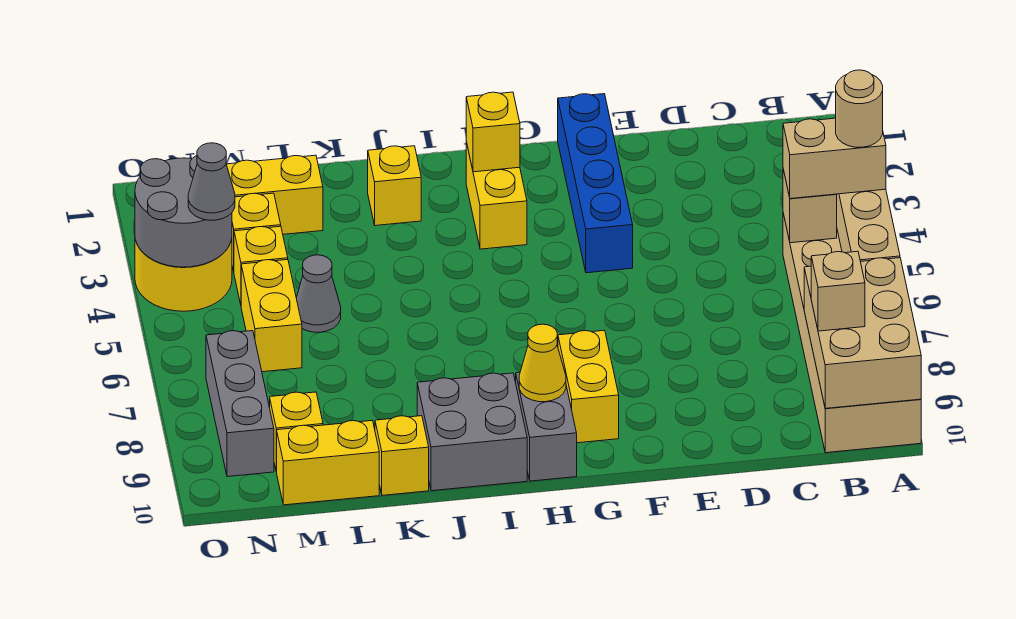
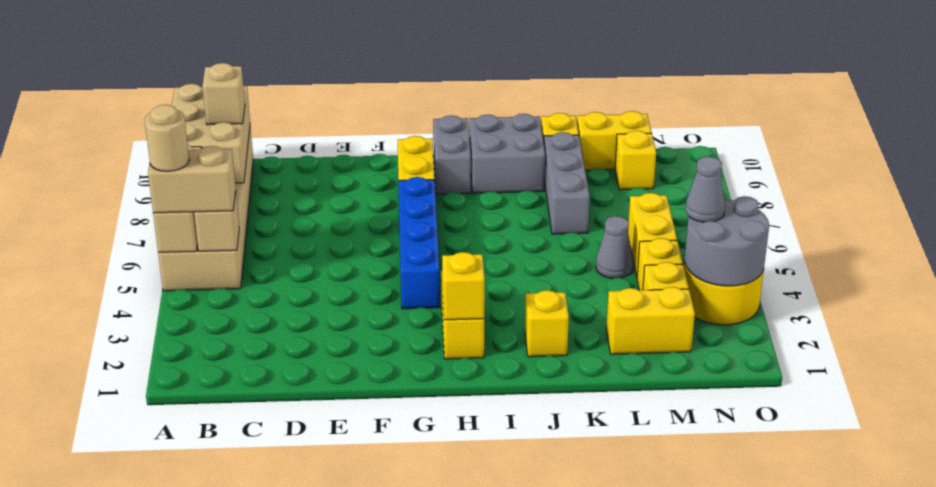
blue 1x4 brick [558,94,633,273] -> blue 1x4 brick moved to [398,177,440,309]
yellow 1x1 cone [519,324,566,402] -> none
grey 1x3 brick [206,331,274,477] -> grey 1x3 brick moved to [544,132,590,234]

